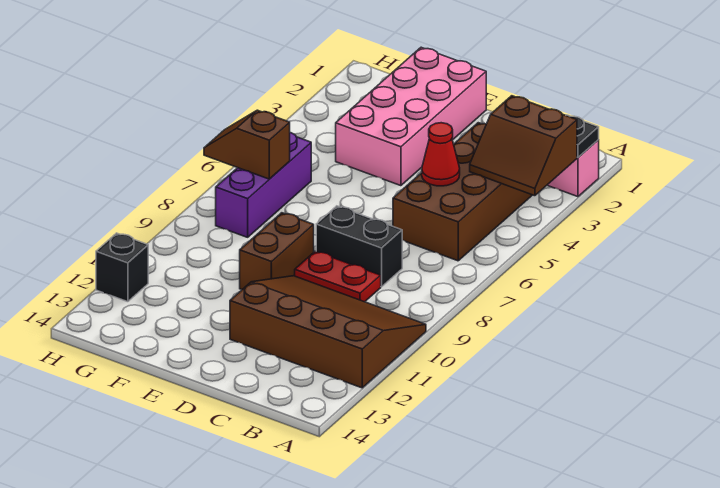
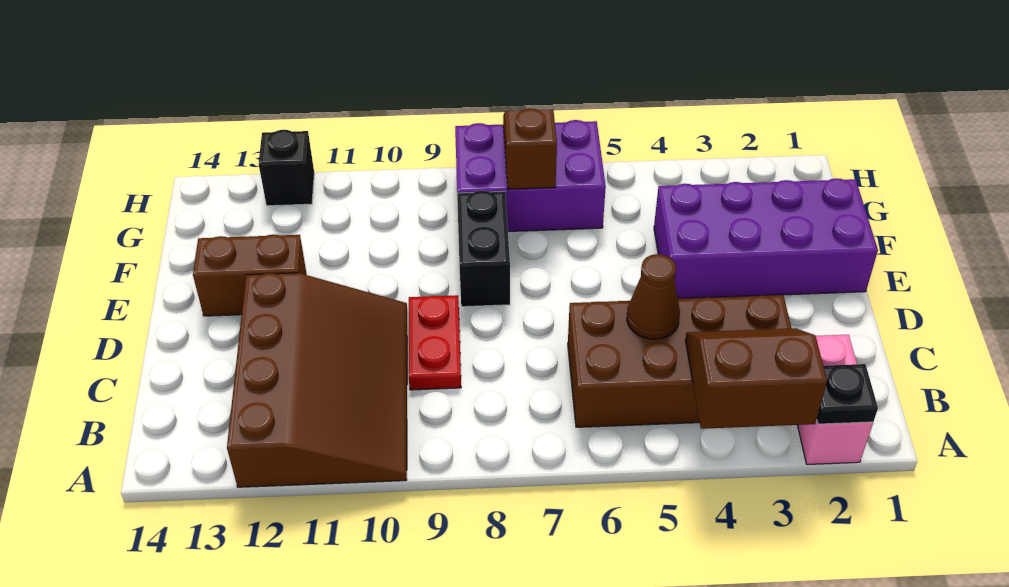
brown 2x2 slope [470,96,577,196] -> brown 2x2 slope turned to [685,328,827,429]
red 1x1 cone [422,123,460,186] -> brown 1x1 cone [627,254,680,339]
black 1x2 brick [316,206,402,287] -> black 1x2 brick moved to [457,191,510,307]
pink 2x4 brick [336,47,486,186] -> purple 2x4 brick [654,178,878,299]
brown 1x2 brick [240,213,314,290] -> brown 1x2 brick moved to [193,234,307,316]
purple 1x3 brick [216,133,311,237] -> purple 2x3 brick [455,120,606,232]

